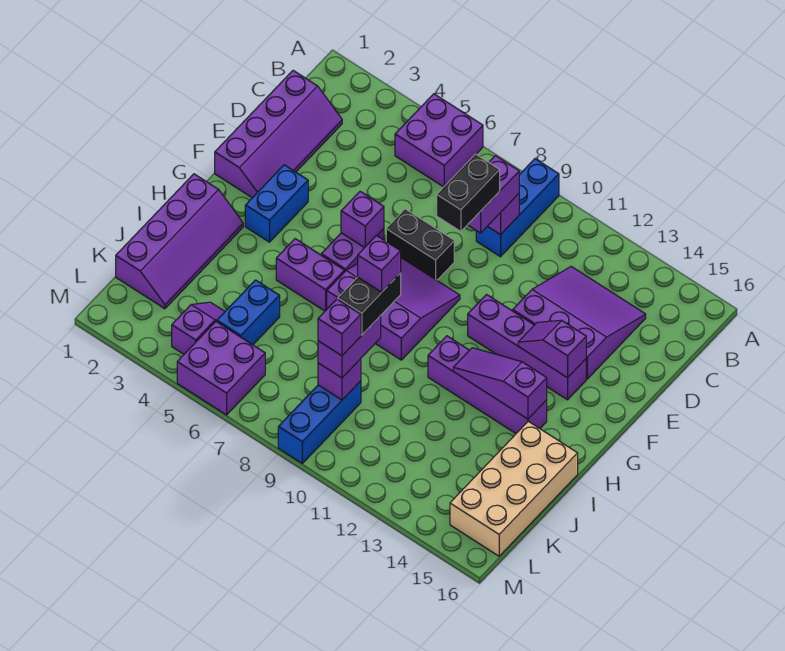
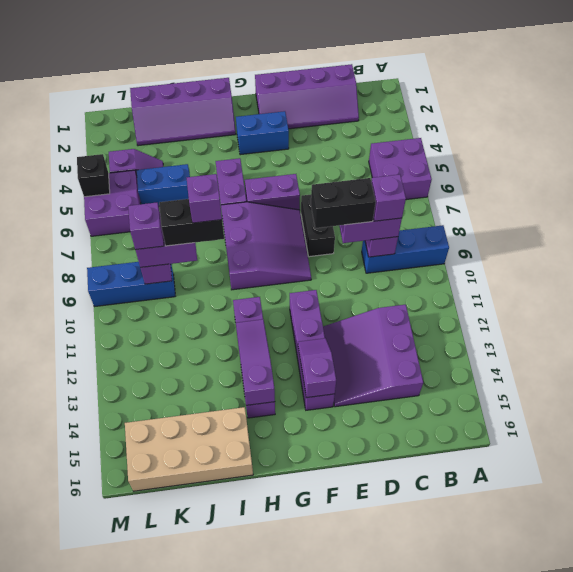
purple 3x3 slope [513,267,646,379] -> purple 3x3 slope turned to [323,305,423,407]
purple 1x1 brick [341,191,384,248] -> purple 1x1 brick moved to [371,174,406,221]
none -> black 1x1 brick [77,154,110,197]

